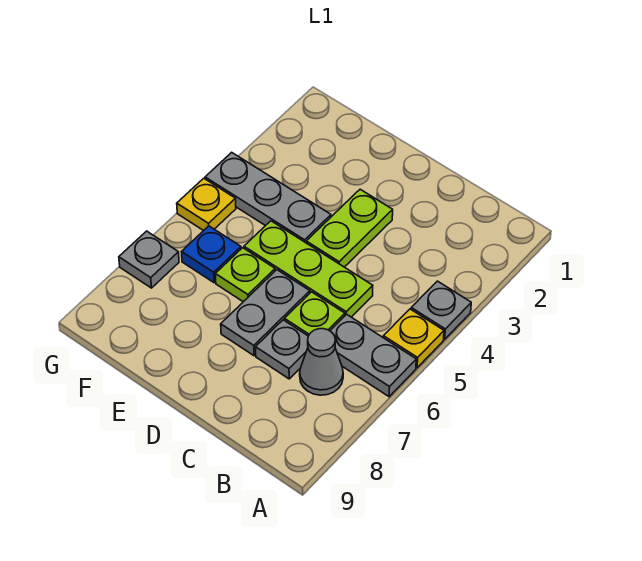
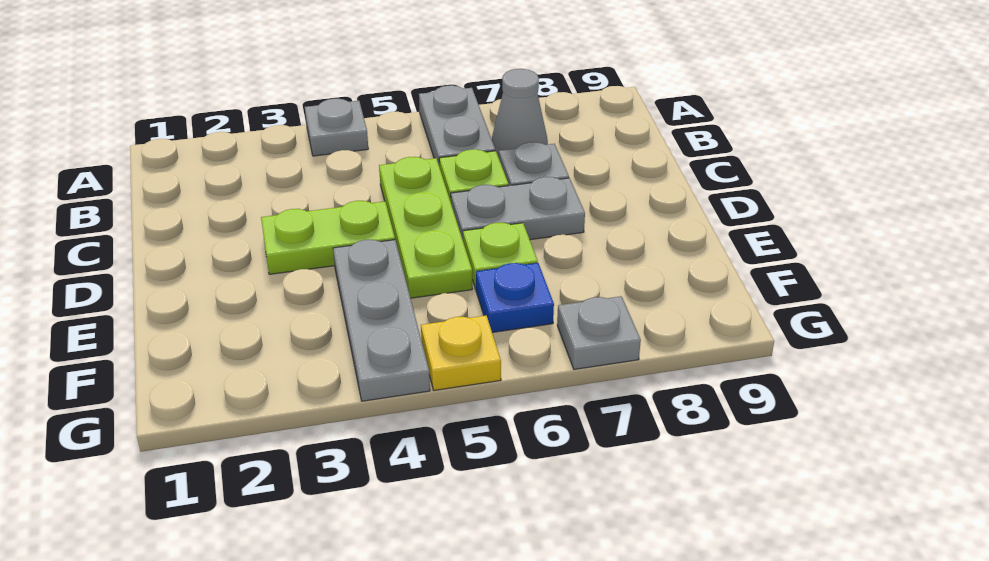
yellow 1x1 plate [383,309,444,368] -> none

